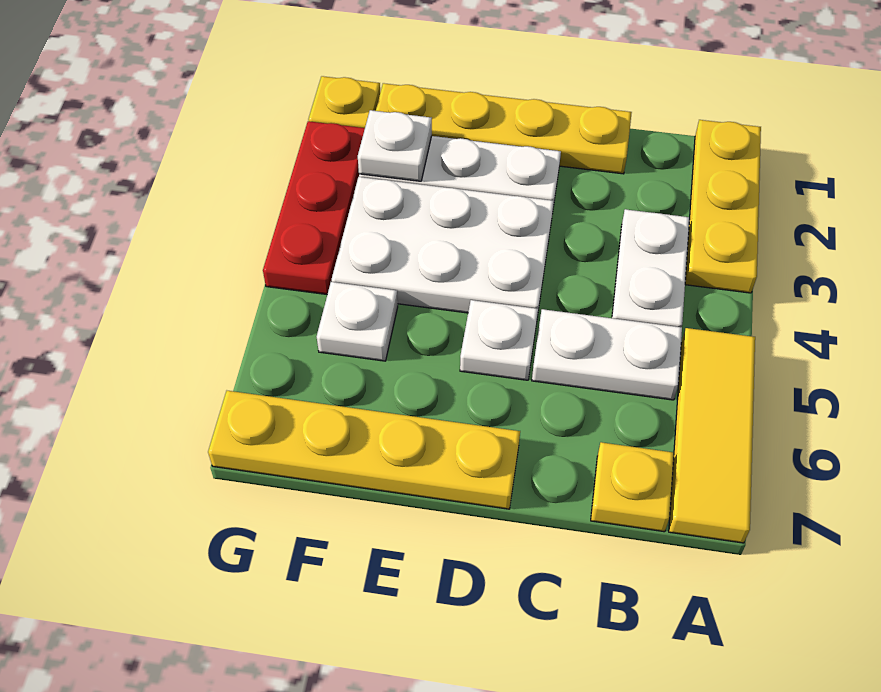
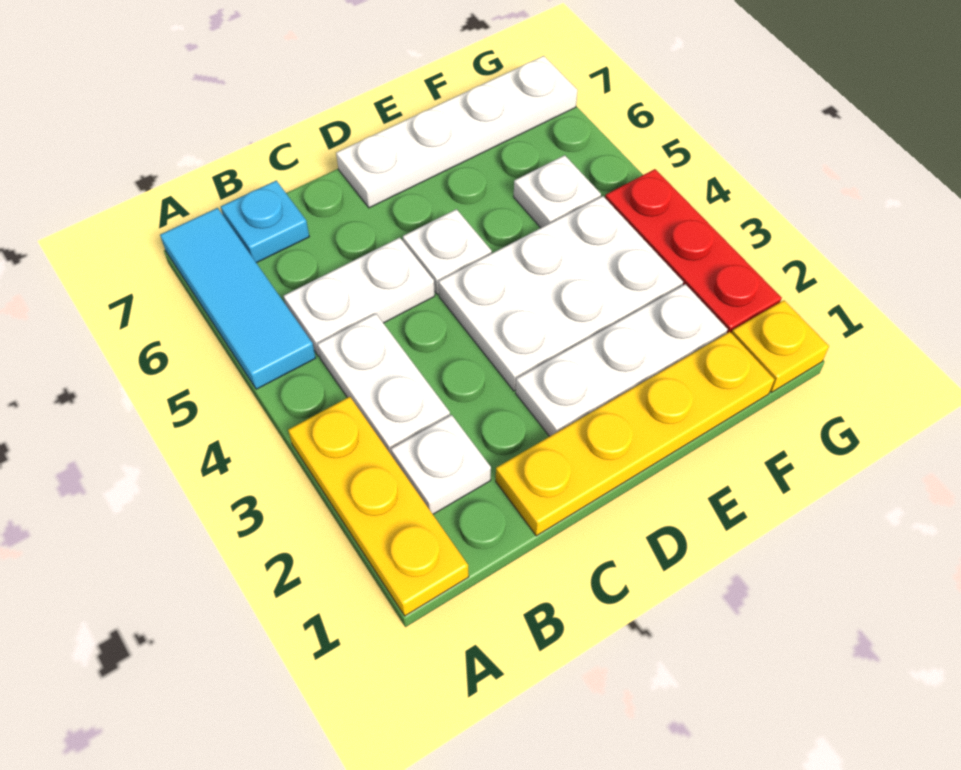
yellow 1x3 tile [669,328,755,543] -> cyan 1x3 tile [160,208,316,389]
yellow 1x1 plate [591,442,674,532] -> cyan 1x1 plate [221,181,309,263]
yellow 1x4 plate [208,391,520,509] -> white 1x4 plate [336,56,578,208]
white 1x1 plate [358,110,432,181] -> white 1x1 plate moved to [391,415,491,514]

